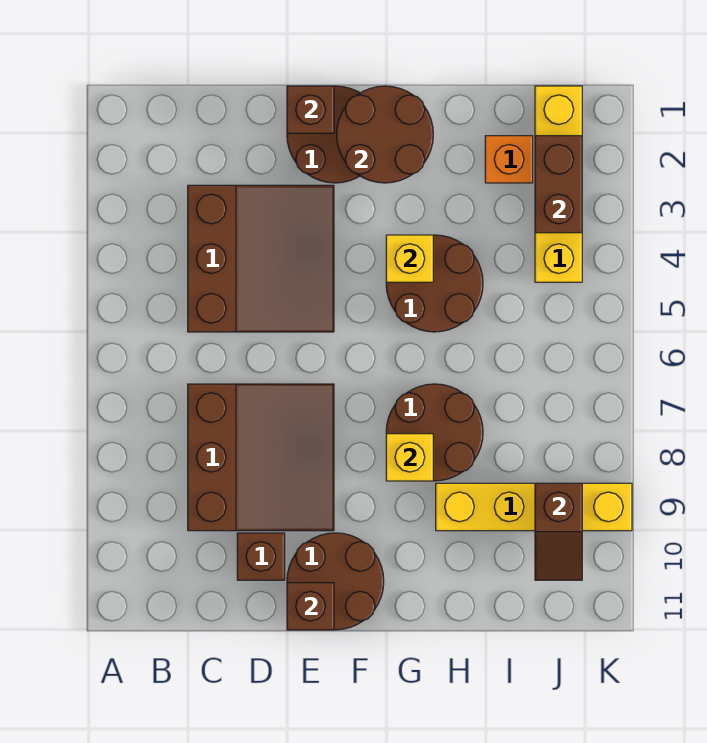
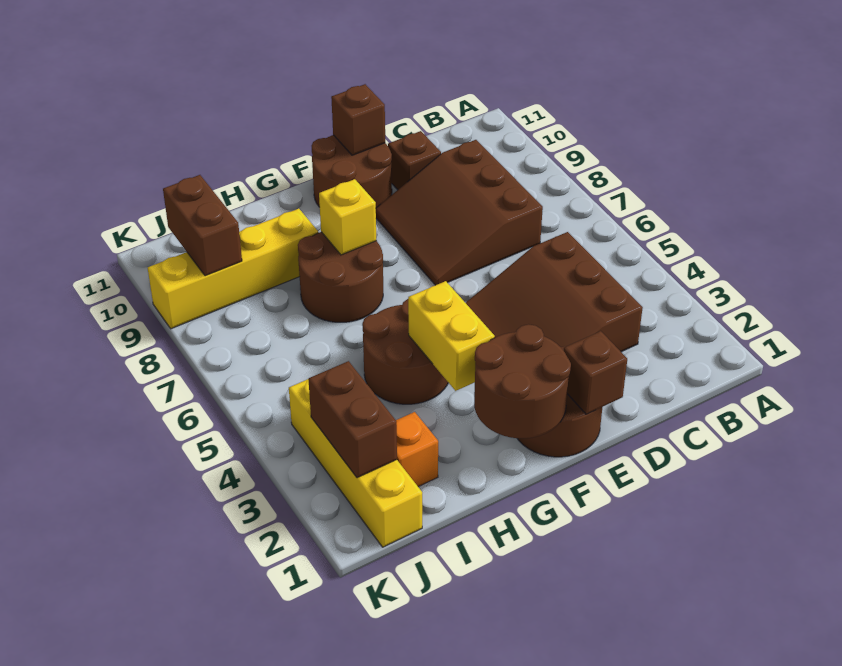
yellow 1x1 brick [386,235,433,282] -> yellow 1x2 brick [408,281,495,391]
brown 1x2 slope [535,483,582,580] -> brown 1x2 brick [163,175,242,276]

